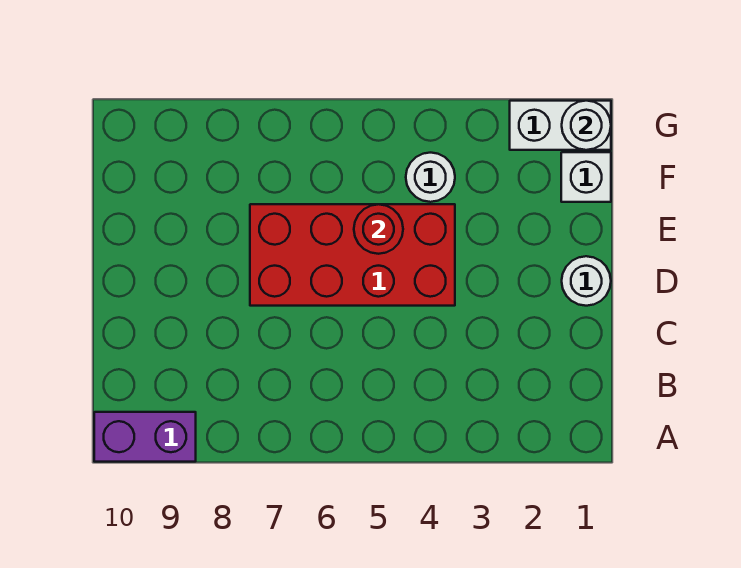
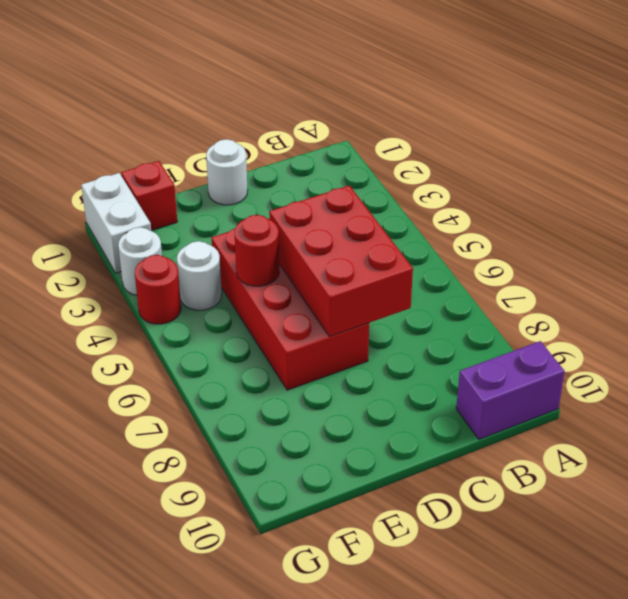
purple 1x2 brick [94,412,196,462] -> purple 1x2 brick turned to [456,341,565,439]
none -> red 2x3 brick [269,186,413,337]
white 1x1 brick [561,152,611,202] -> red 1x1 brick [121,161,177,231]
white 1x1 round brick [562,101,611,150] -> white 1x1 round brick moved to [118,227,162,295]
none -> red 1x1 round brick [135,255,181,324]

